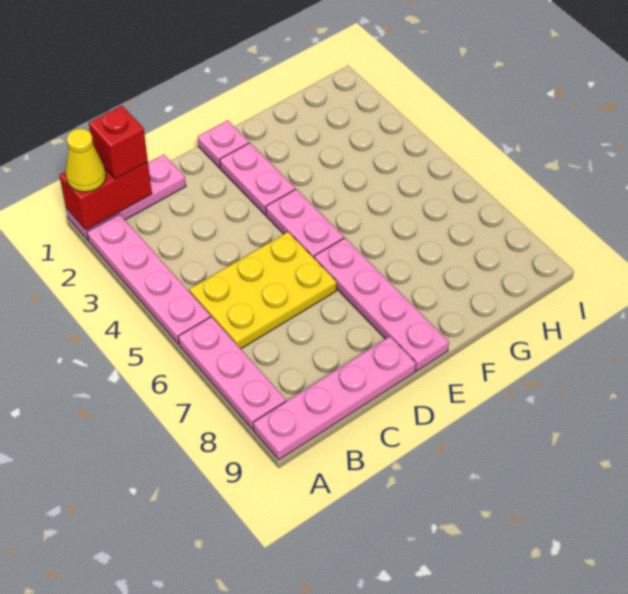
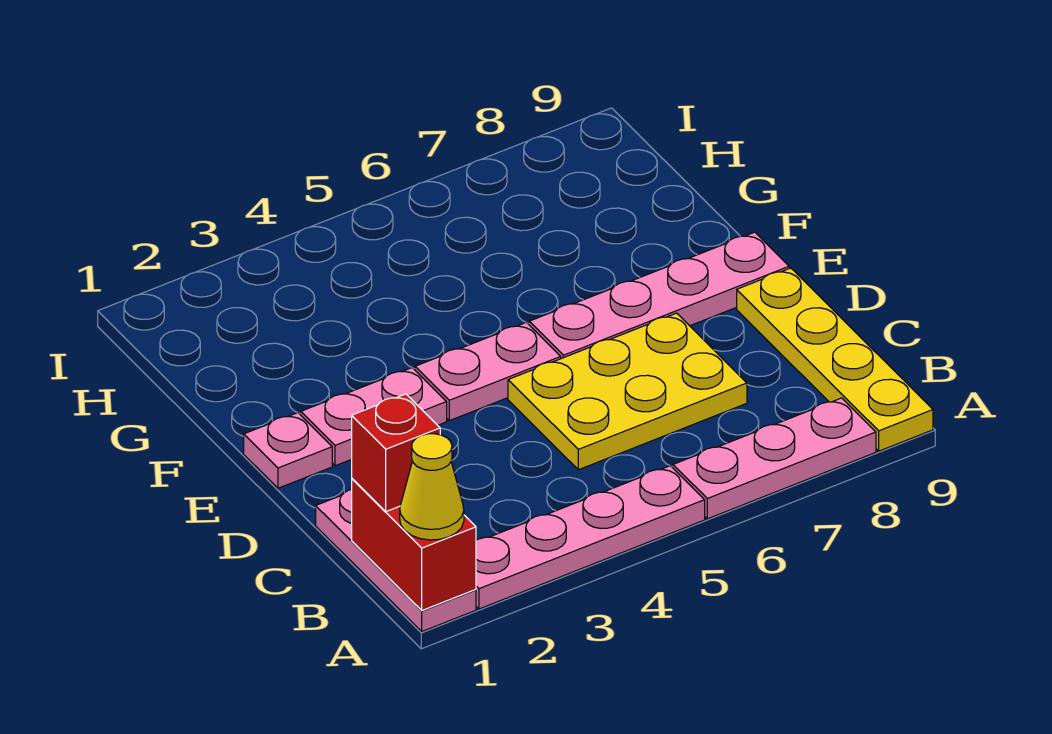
pink 1x4 plate [253,337,416,460] -> yellow 1x4 plate [737,268,933,451]
yellow 2x3 plate [189,232,337,349] -> yellow 2x3 plate turned to [508,313,747,470]

